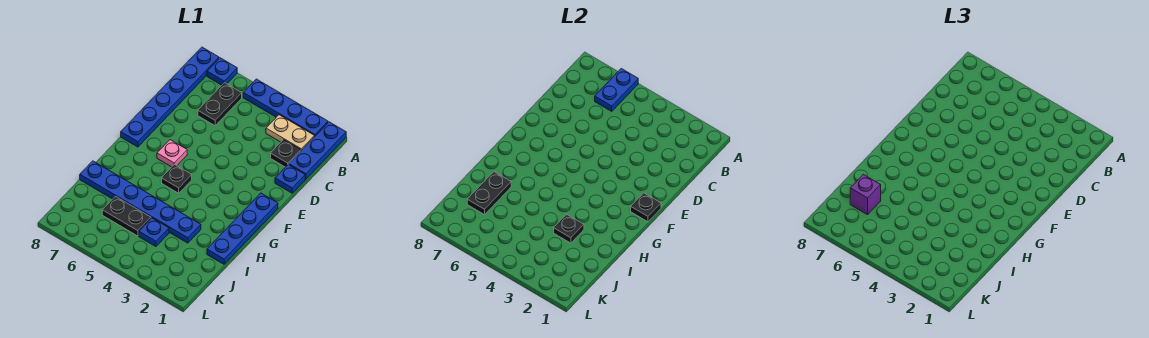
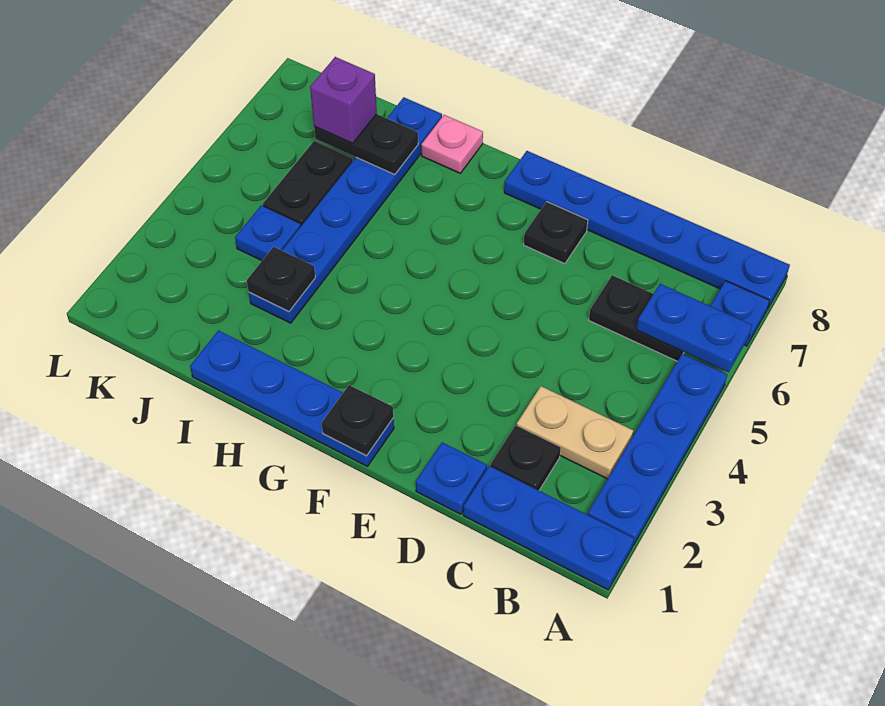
tan 1x2 plate [266,115,314,150] -> tan 1x2 plate turned to [517,386,633,479]
pink 1x1 plate [157,140,187,167] -> pink 1x1 plate moved to [421,115,483,173]
black 1x1 plate [162,164,192,193] -> black 1x1 plate moved to [524,202,588,264]

